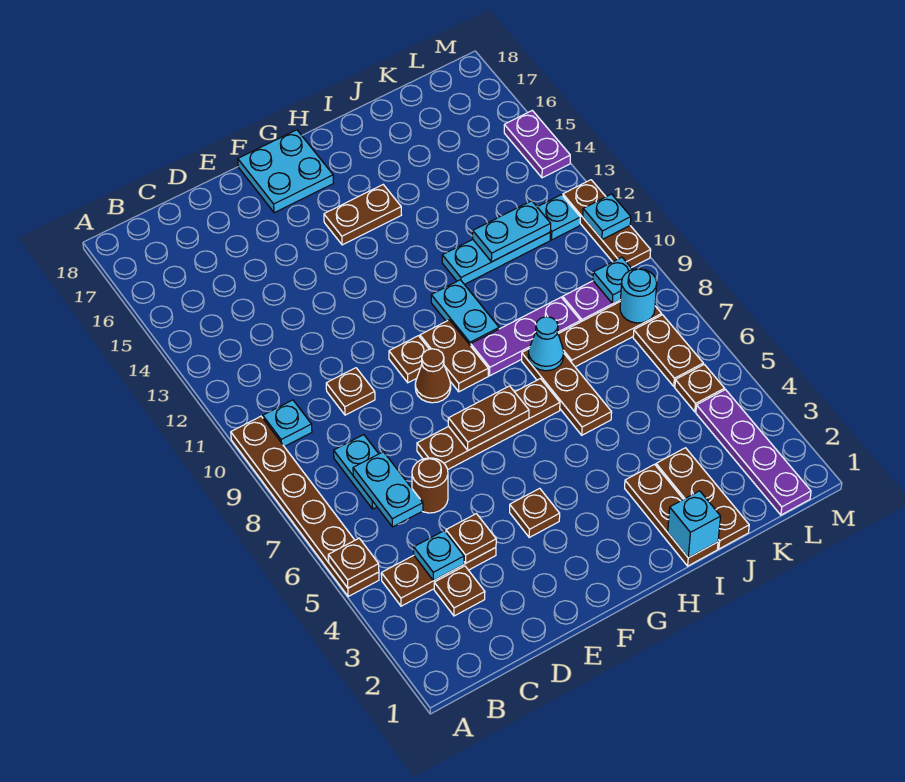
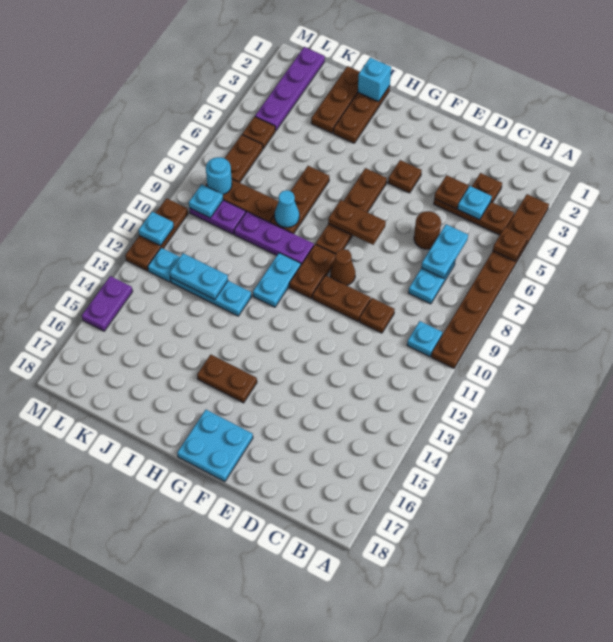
brown 1x6 plate [231,416,379,596] -> brown 1x8 plate [431,194,549,368]
brown 1x4 plate [417,379,560,469] -> brown 1x4 plate turned to [316,168,387,254]
brown 1x1 plate [389,336,429,383] -> brown 1x2 plate [313,275,371,321]

